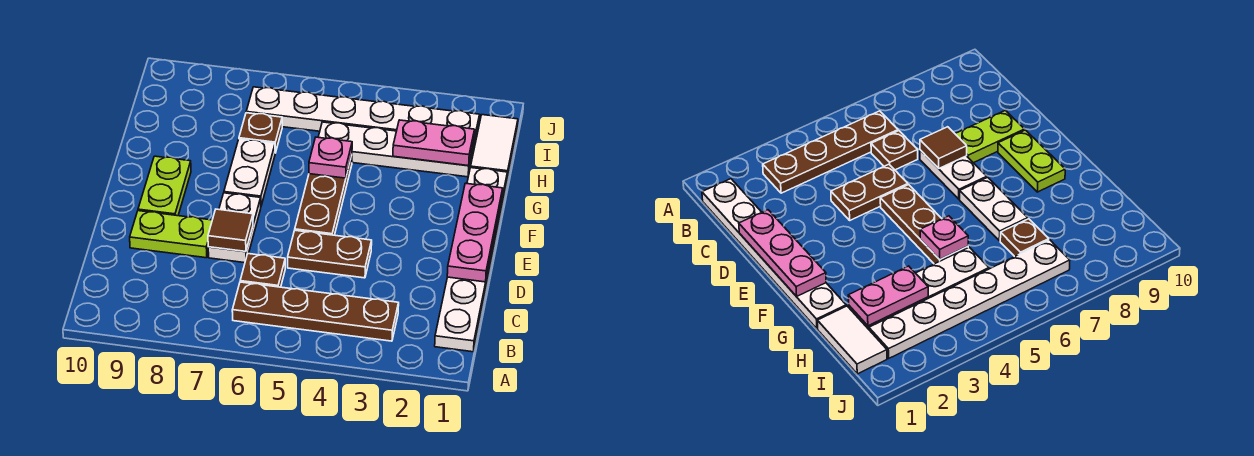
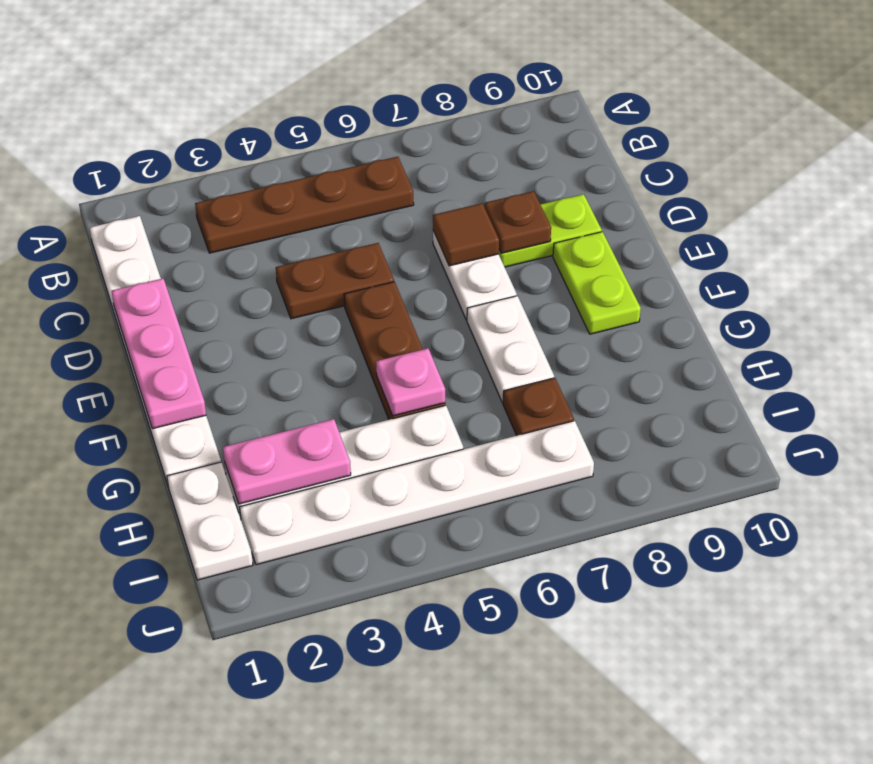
brown 1x1 plate [240,254,285,287] -> brown 1x1 plate moved to [485,191,551,253]
white 1x2 tile [471,115,518,180] -> white 1x2 plate [167,462,253,580]

